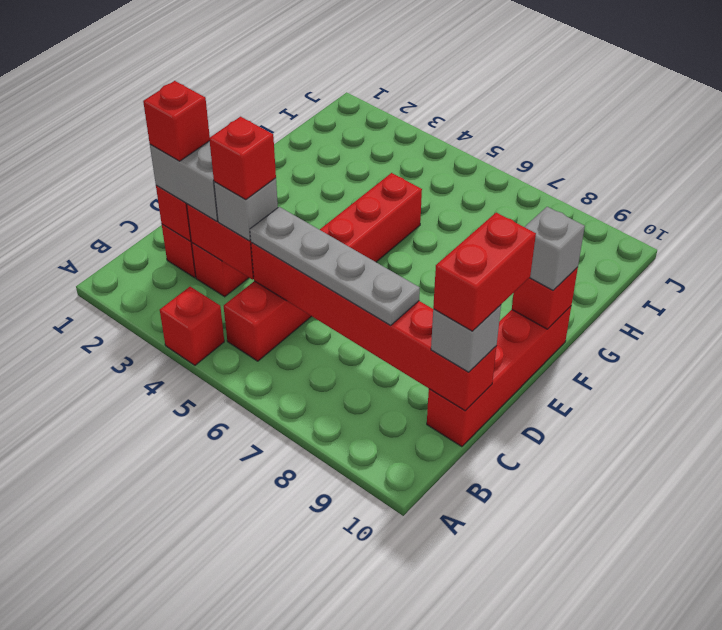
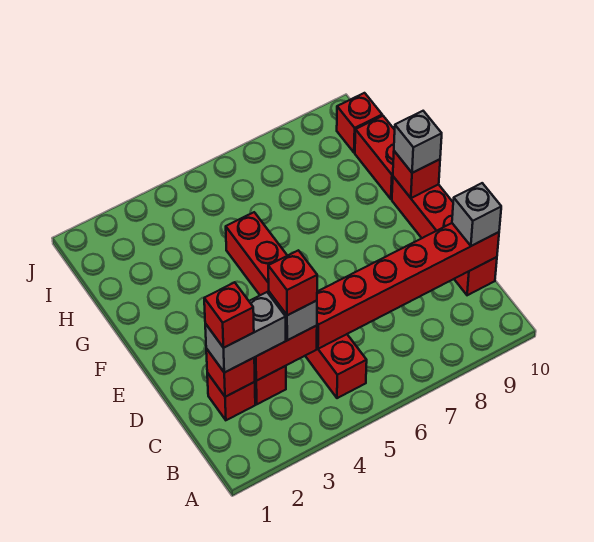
red 1x1 brick [160,287,224,365] -> red 1x1 brick moved to [337,93,382,153]
grey 1x4 plate [250,207,420,326] -> none
red 1x2 brick [433,213,536,331] -> red 1x2 brick moved to [355,116,395,199]

